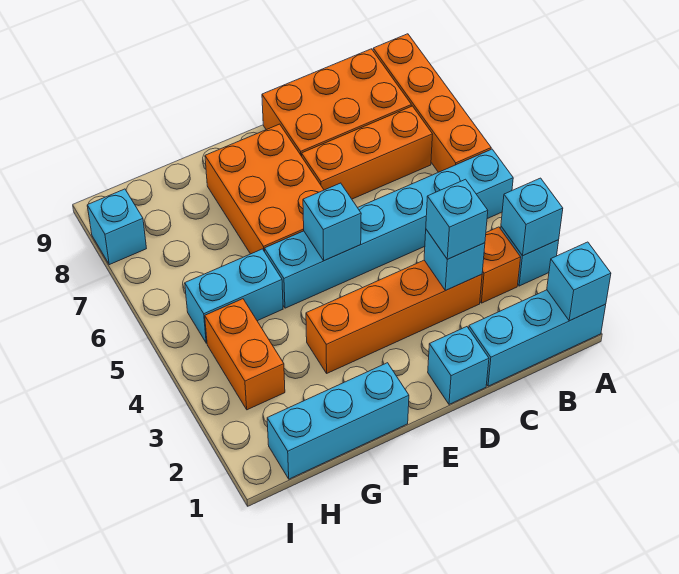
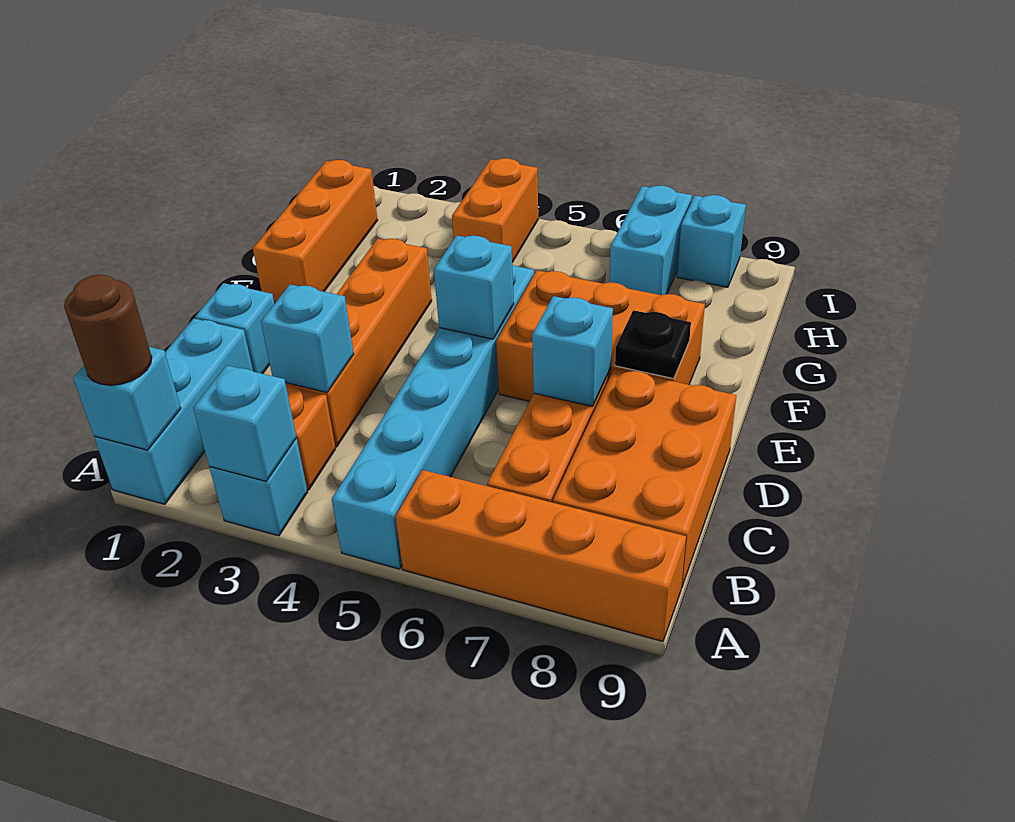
none -> brown 1x1 round brick [64,275,152,385]
cyan 1x1 brick [426,179,488,259] -> cyan 1x1 brick moved to [532,296,613,407]
none -> black 1x1 plate [615,310,691,379]
cyan 1x3 brick [267,363,409,479] -> orange 1x3 brick [253,160,378,303]
cyan 1x2 brick [185,249,283,343] -> cyan 1x2 brick moved to [610,186,692,295]
orange 1x2 brick [205,299,285,410] -> orange 1x2 brick turned to [452,158,538,262]

